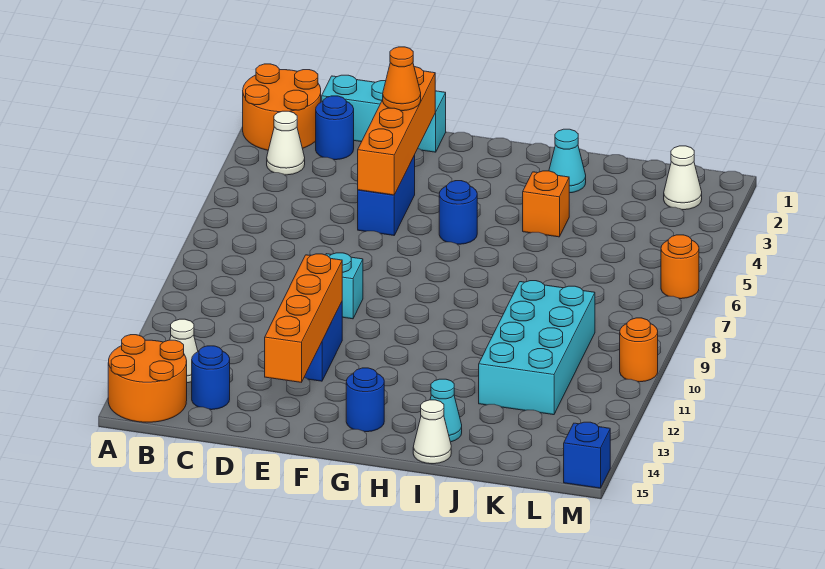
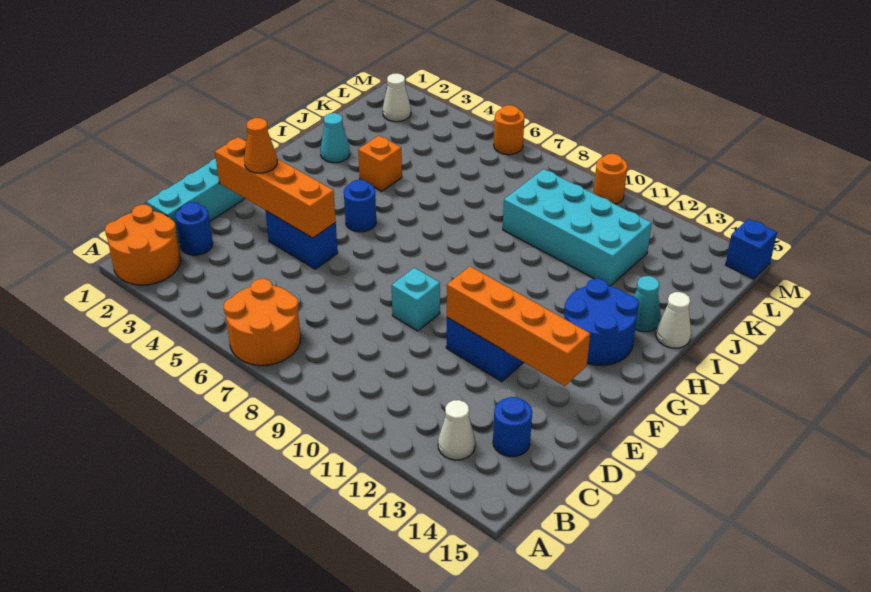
orange 2x2 round brick [108,335,187,422] -> orange 2x2 round brick moved to [224,279,301,365]
white 1x1 cone [267,111,305,175] -> none
blue 1x1 round brick [346,368,384,432] -> blue 2x2 round brick [564,279,639,365]

